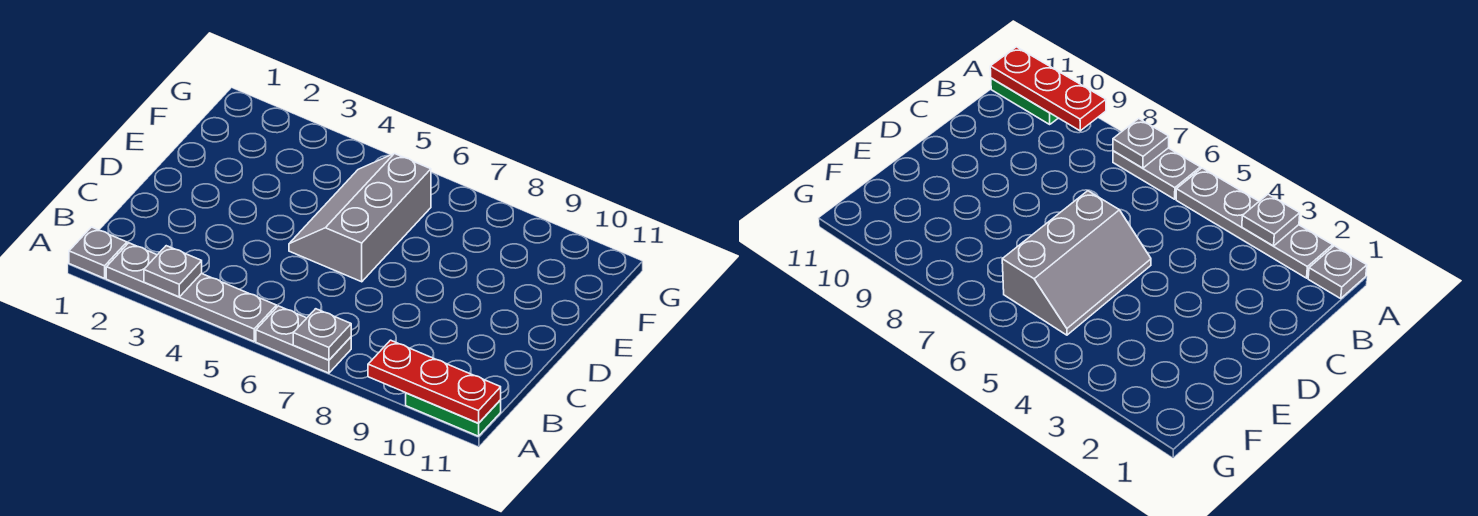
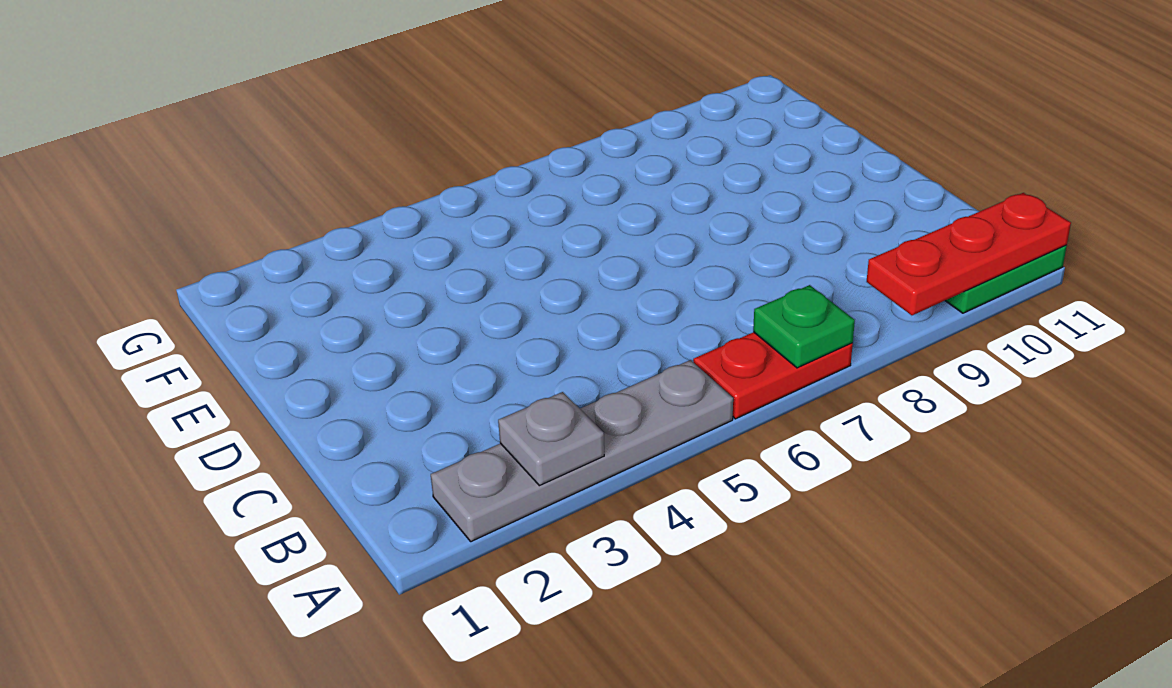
grey 1x1 plate [69,227,127,278] -> none
grey 1x2 plate [256,306,351,373] -> red 1x2 plate [693,332,853,419]
grey 1x1 plate [293,309,351,360] -> green 1x1 plate [753,285,855,368]
grey 2x3 slope [289,154,431,282] -> none

